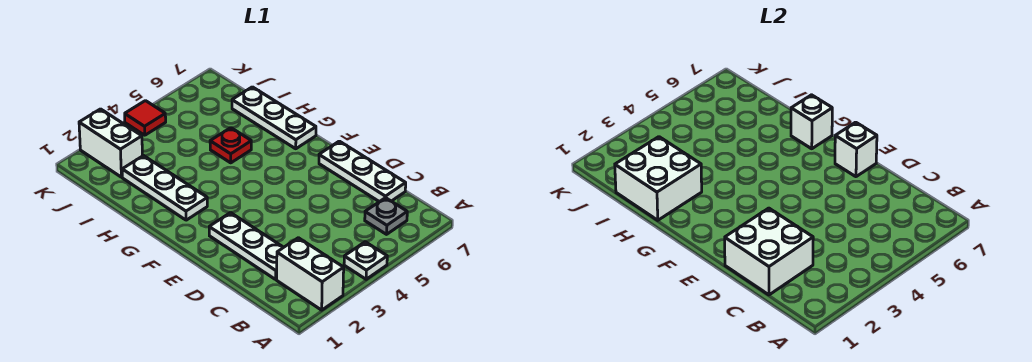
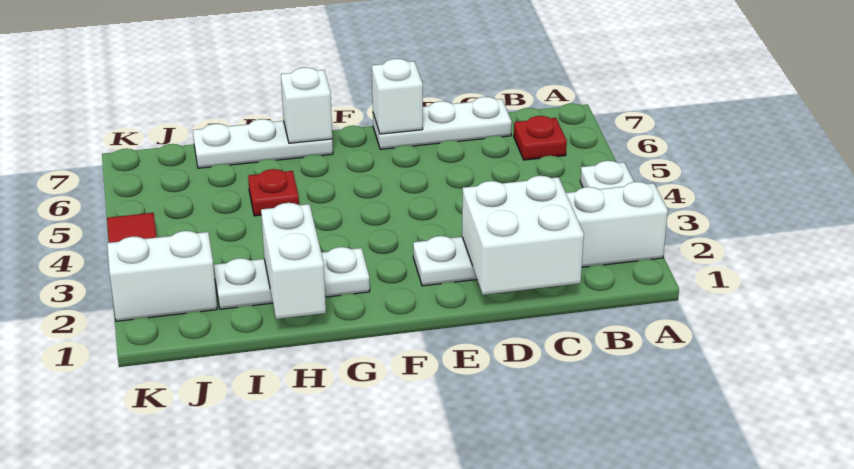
grey 1x1 plate [365,198,407,234] -> red 1x1 plate [514,116,567,160]
white 2x2 brick [615,137,702,220] -> white 1x2 brick [261,203,326,319]

